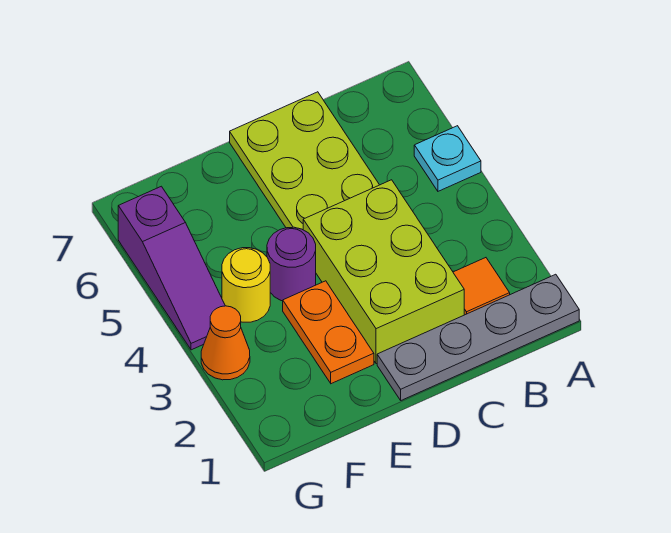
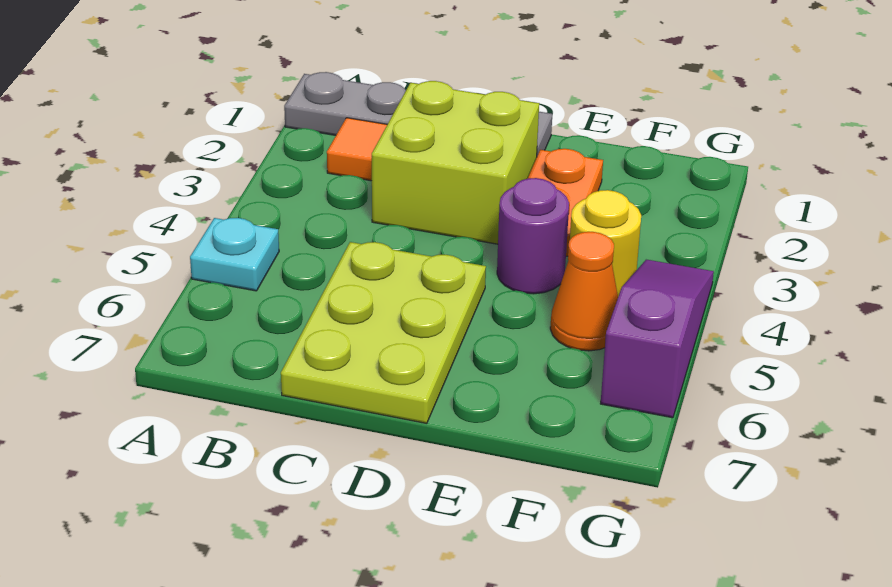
lime 2x3 brick [303,180,464,364] -> lime 2x2 brick [372,81,539,244]
orange 1x1 cone [201,306,250,380] -> orange 1x1 cone moved to [550,232,618,351]

